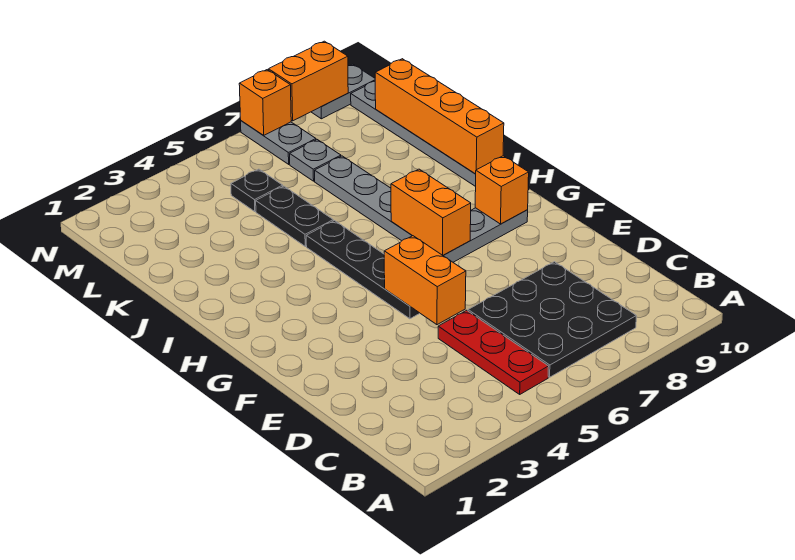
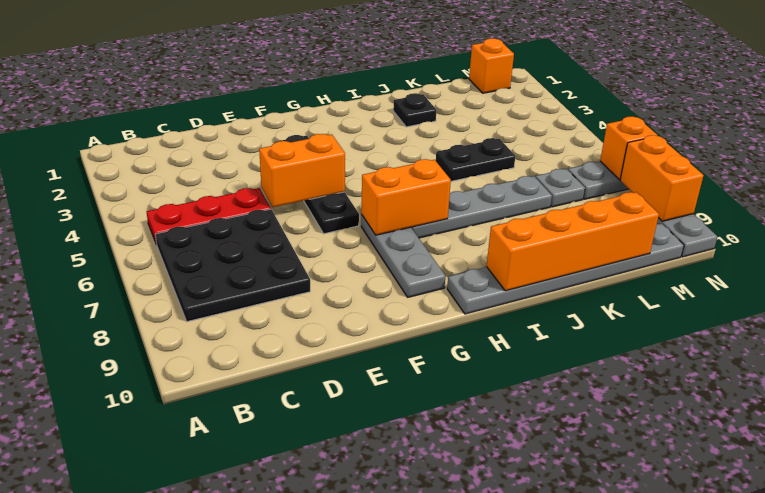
black 1x4 plate [306,221,420,319] -> black 1x4 plate turned to [275,135,359,234]
orange 1x1 brick [475,156,529,224] -> orange 1x1 brick moved to [469,38,514,93]
black 1x1 plate [231,169,283,211] -> black 1x1 plate moved to [393,93,436,127]

